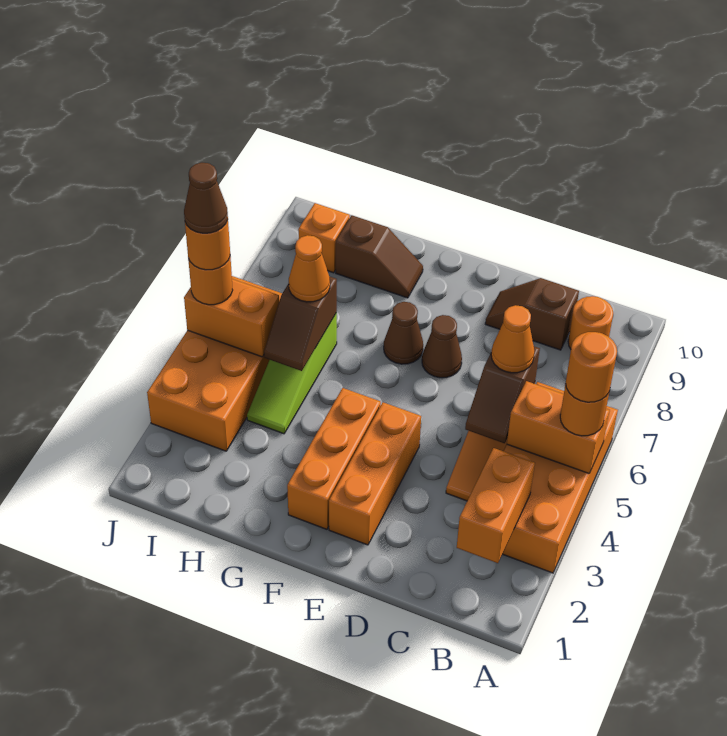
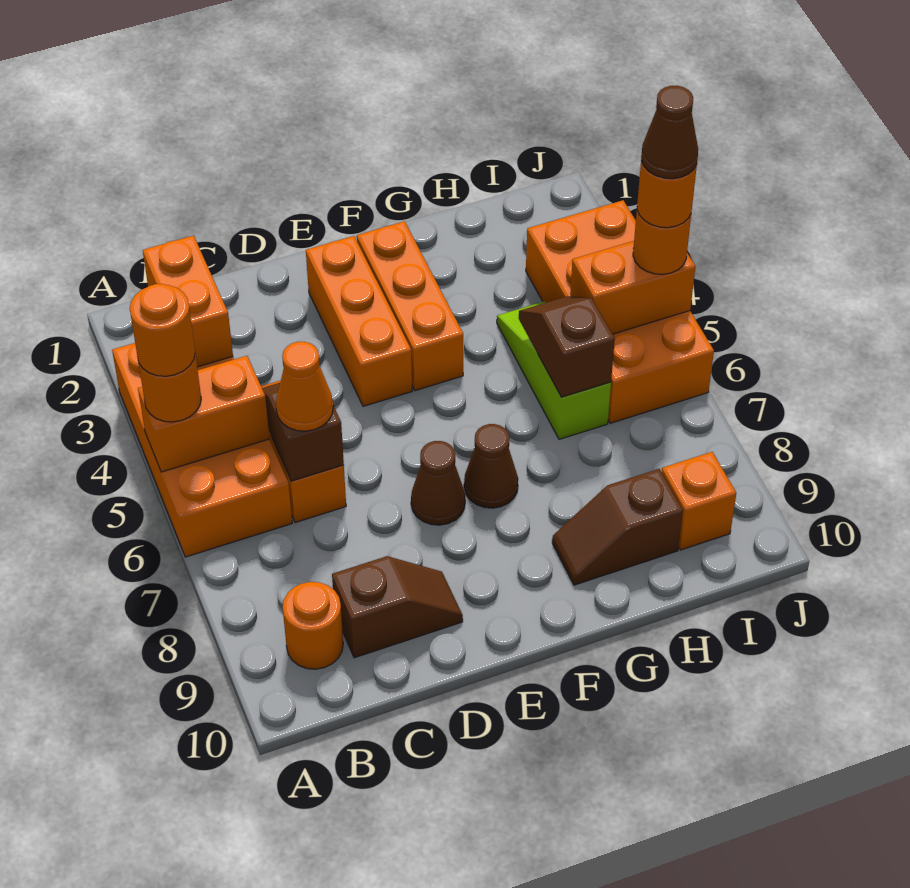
orange 1x1 cone [289,235,330,302] -> none

